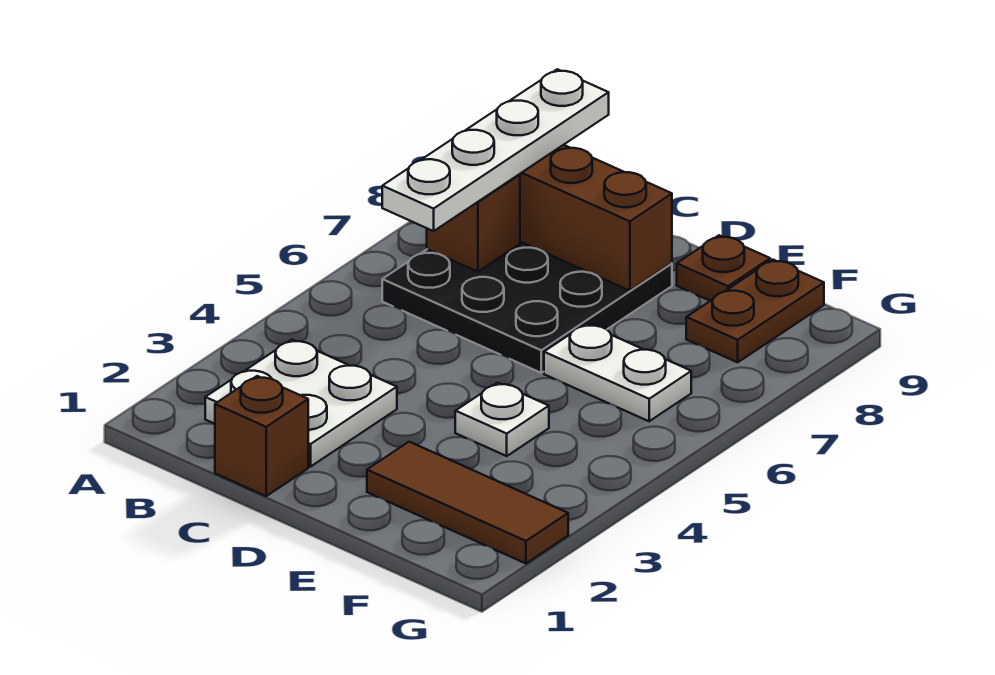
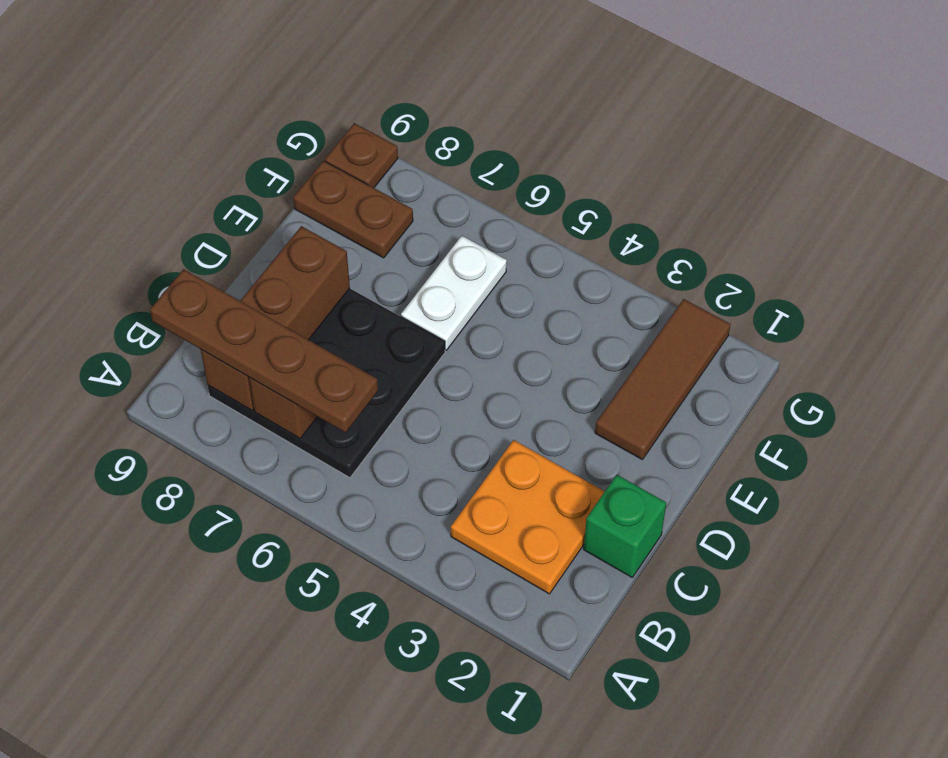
white 2x2 plate [205,340,397,467] -> orange 2x2 plate [451,440,605,594]
white 1x4 plate [382,69,609,231] -> brown 1x4 plate [150,269,378,432]
brown 1x1 brick [215,376,308,496] -> green 1x1 brick [584,475,666,577]
white 1x1 plate [455,383,549,456] -> none
brown 1x1 plate [677,235,770,301] -> brown 1x1 plate moved to [325,123,398,188]

